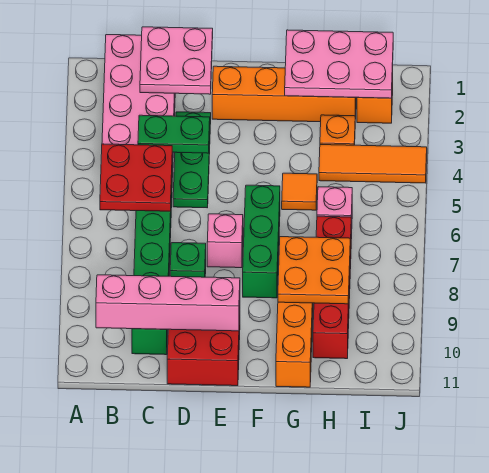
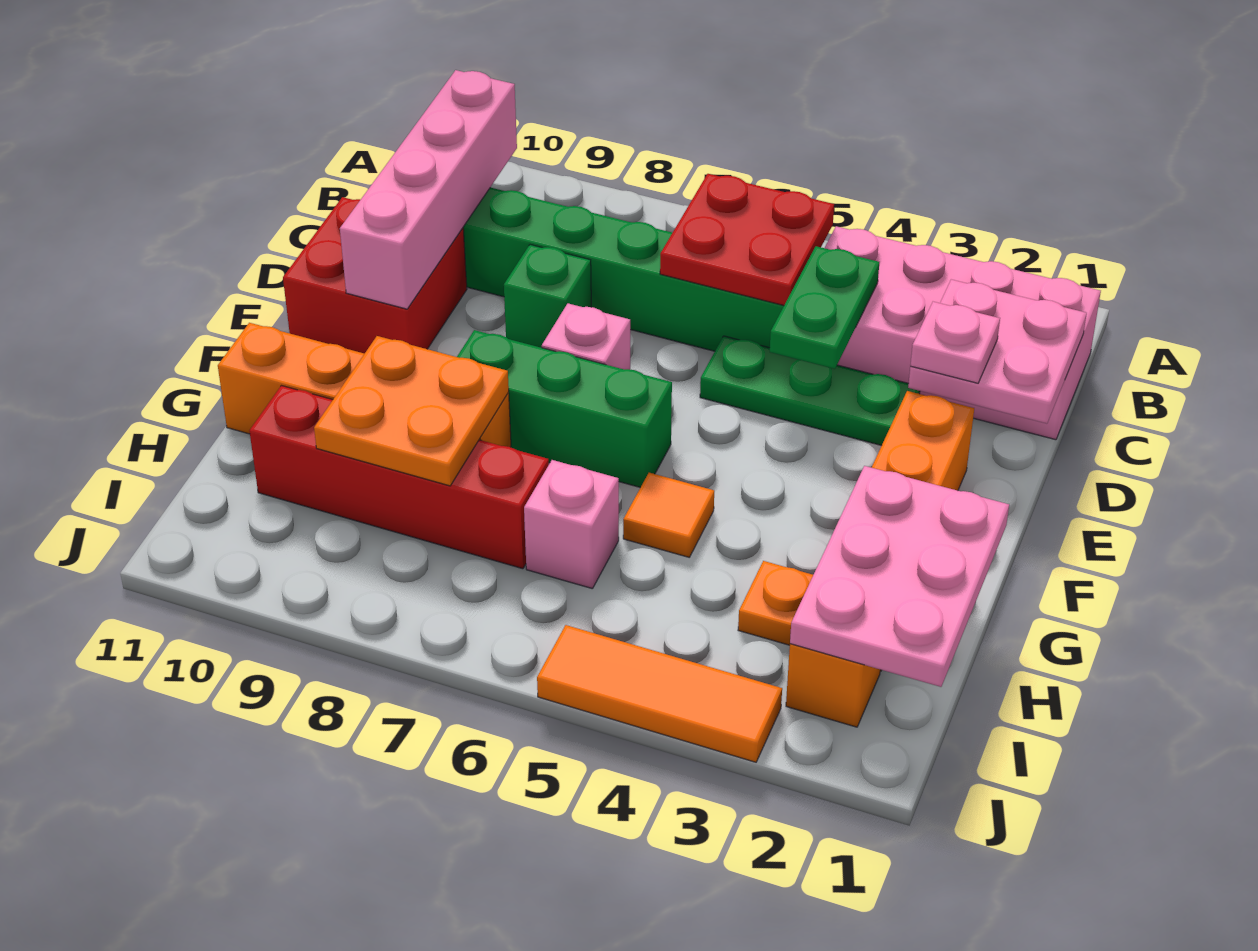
none -> pink 1x1 plate [910,302,1000,383]
orange 1x3 tile [319,145,427,183] -> orange 1x3 tile turned to [537,625,782,762]

